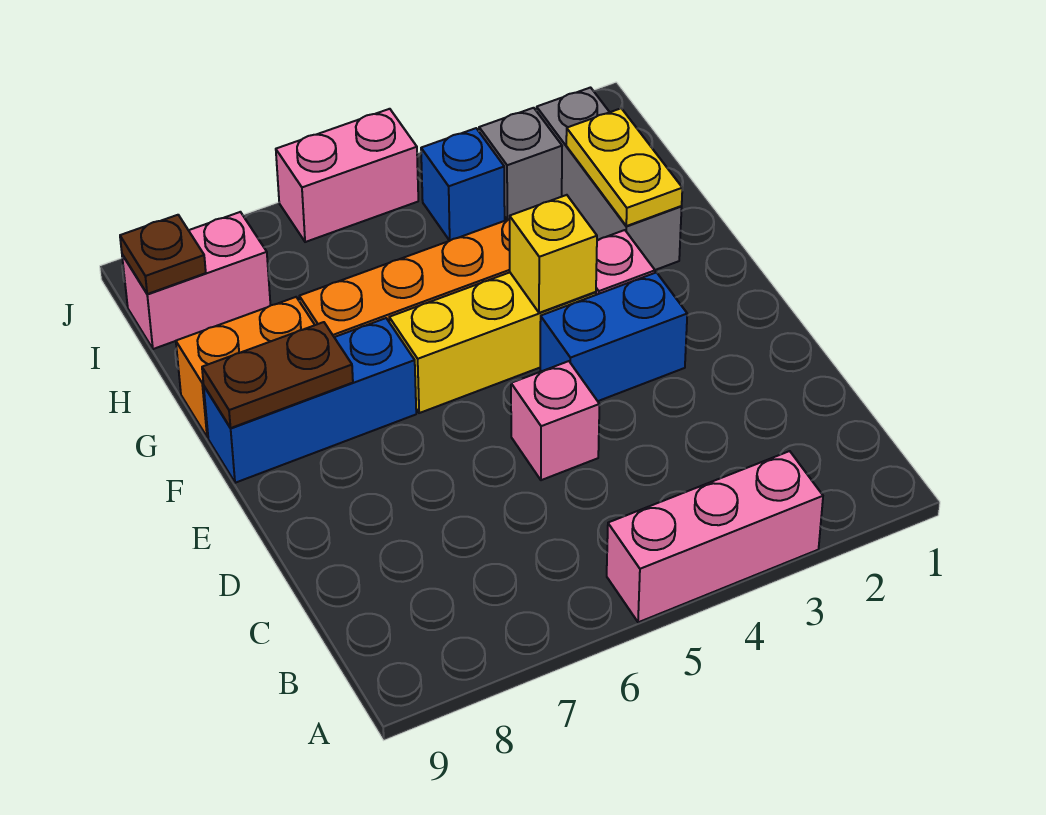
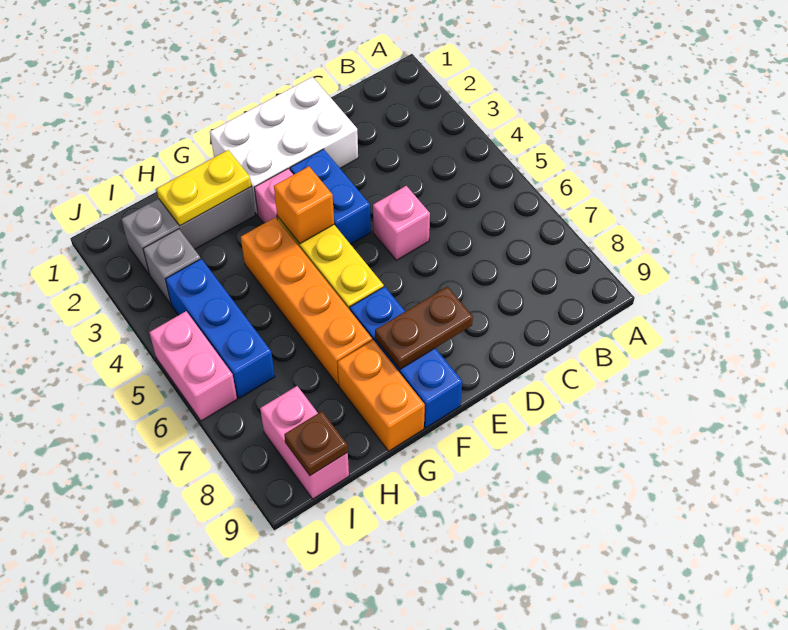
pink 1x3 brick [607,451,823,622] -> none
none -> white 2x3 brick [210,77,358,214]
yellow 1x1 brick [510,195,597,313] -> orange 1x1 brick [274,167,334,244]
brown 1x2 plate [202,322,353,428] -> brown 1x2 plate turned to [375,286,473,369]
blue 1x1 brick [421,128,505,241] -> blue 1x3 brick [166,259,275,398]

